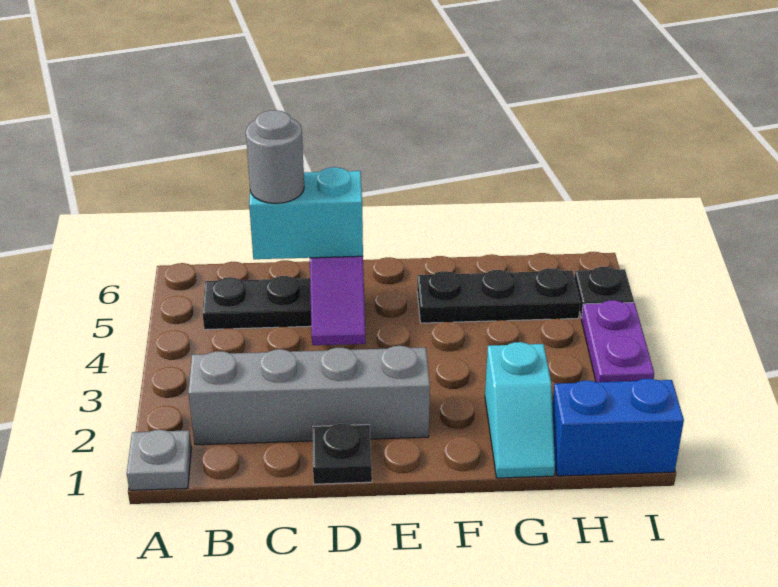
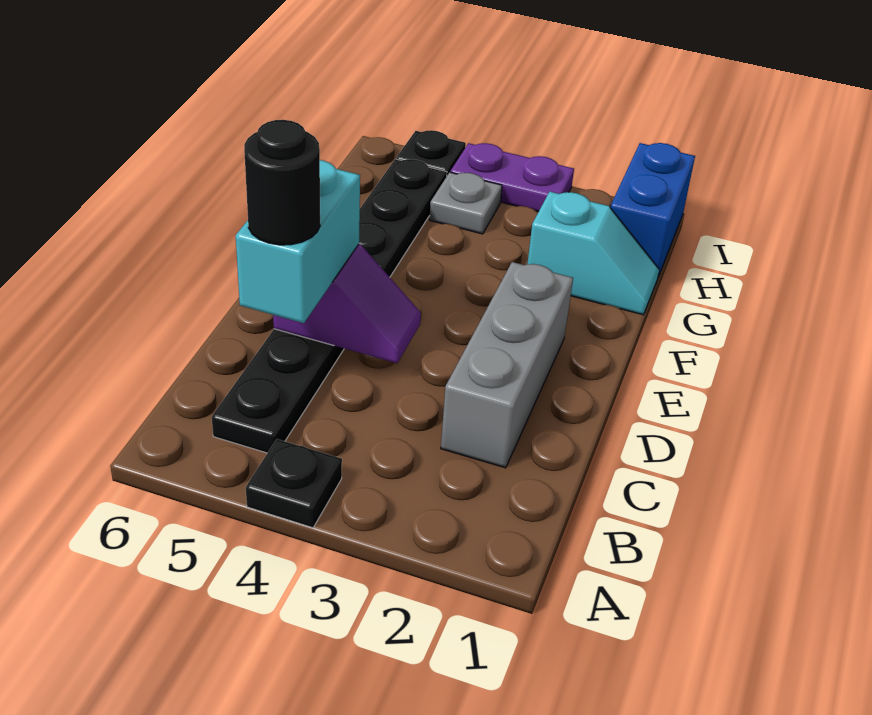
grey 1x1 plate [127,430,191,490] -> grey 1x1 plate moved to [430,172,502,234]
grey 1x4 brick [188,346,430,445] -> grey 1x3 brick [441,262,573,468]
grey 1x1 round brick [246,110,304,203] -> black 1x1 round brick [244,120,320,245]
black 1x1 plate [313,424,372,484] -> black 1x1 plate moved to [246,439,342,528]

